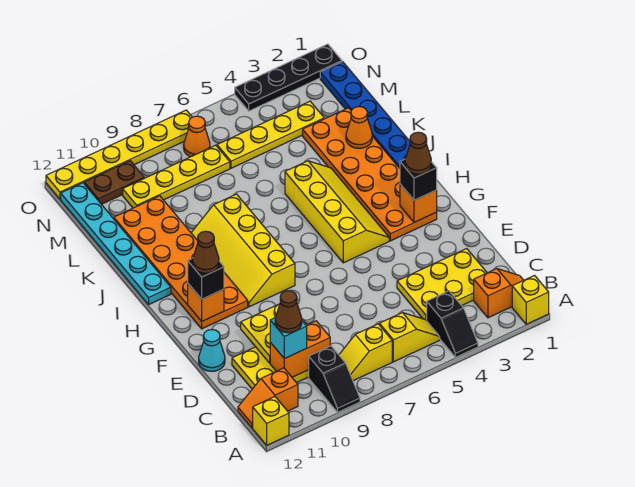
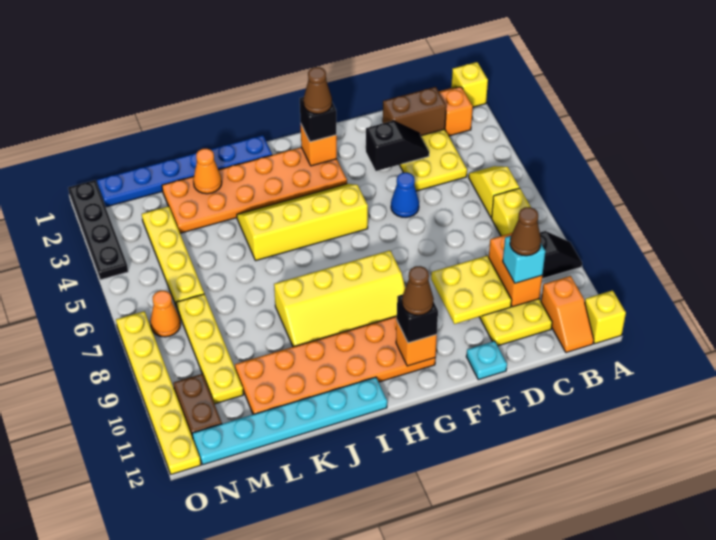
black 1x2 slope [427,291,478,357] -> black 1x2 slope moved to [366,121,429,171]
none -> brown 1x2 brick [383,87,446,136]
none -> blue 1x1 cone [391,172,419,217]
cyan 1x1 cone [199,330,225,371] -> cyan 1x1 plate [466,341,507,380]

